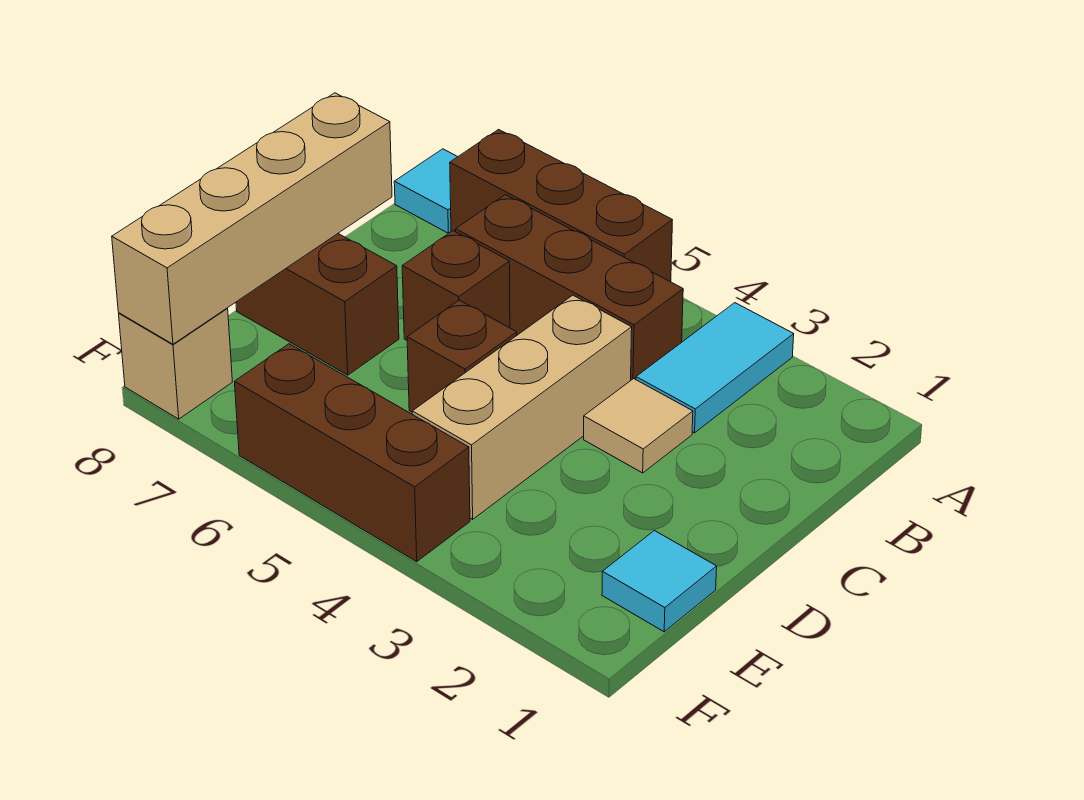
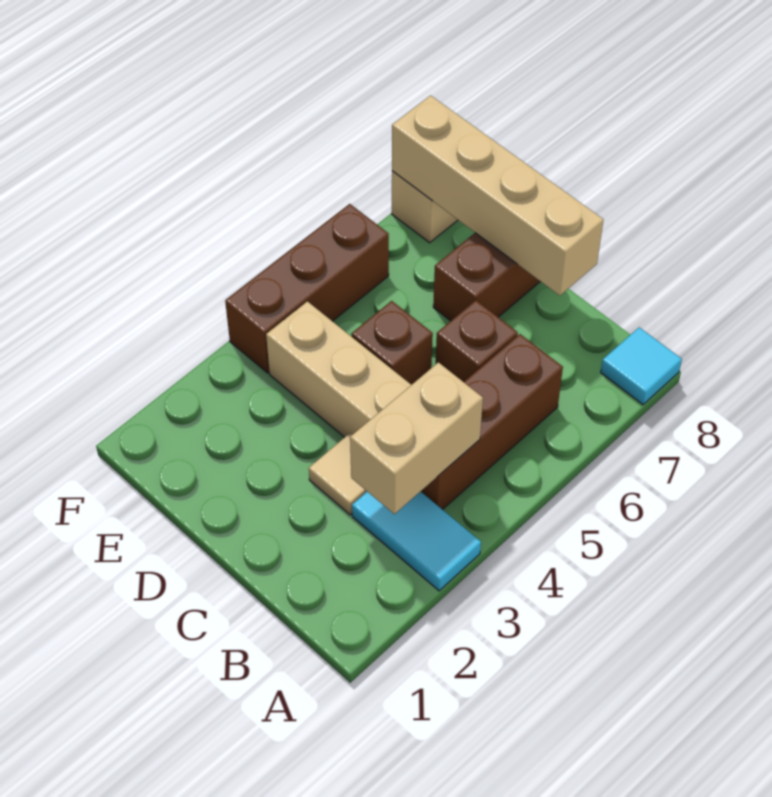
brown 1x3 brick [450,130,672,282] -> none
none -> tan 1x2 brick [350,362,483,514]
cyan 1x1 tile [602,531,717,632] -> none

